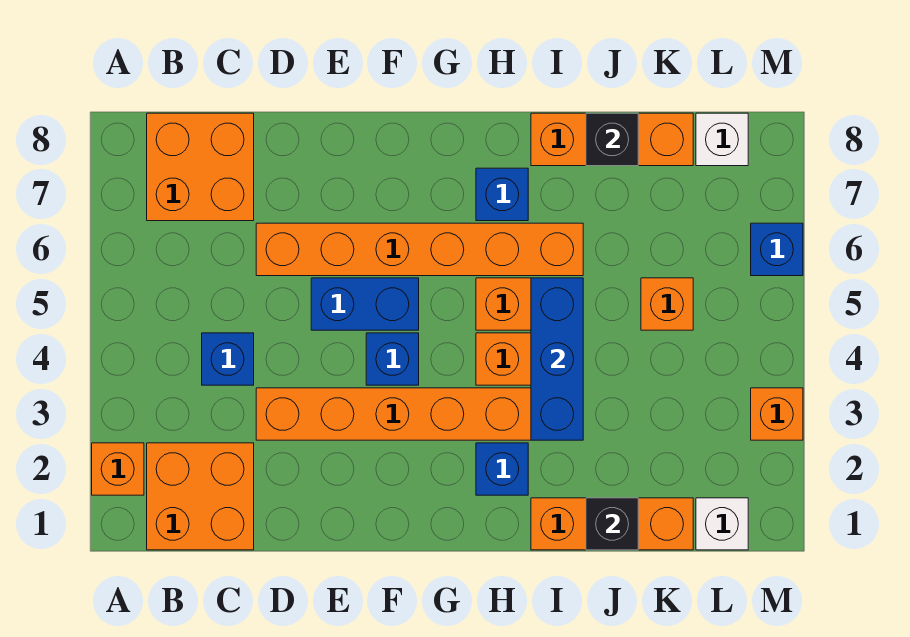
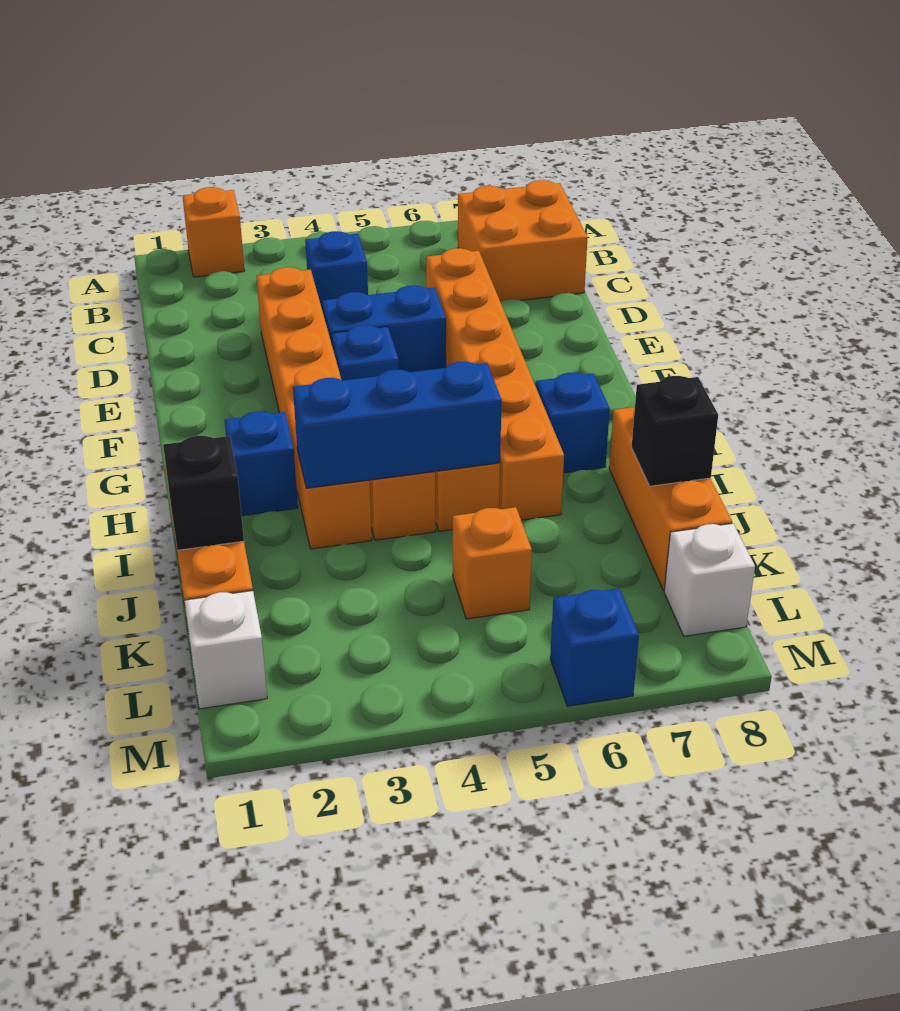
orange 2x2 brick [147,443,254,550] -> none
blue 1x2 brick [311,278,419,330] -> blue 1x2 brick turned to [322,285,446,372]
orange 1x1 brick [751,388,803,440] -> none

